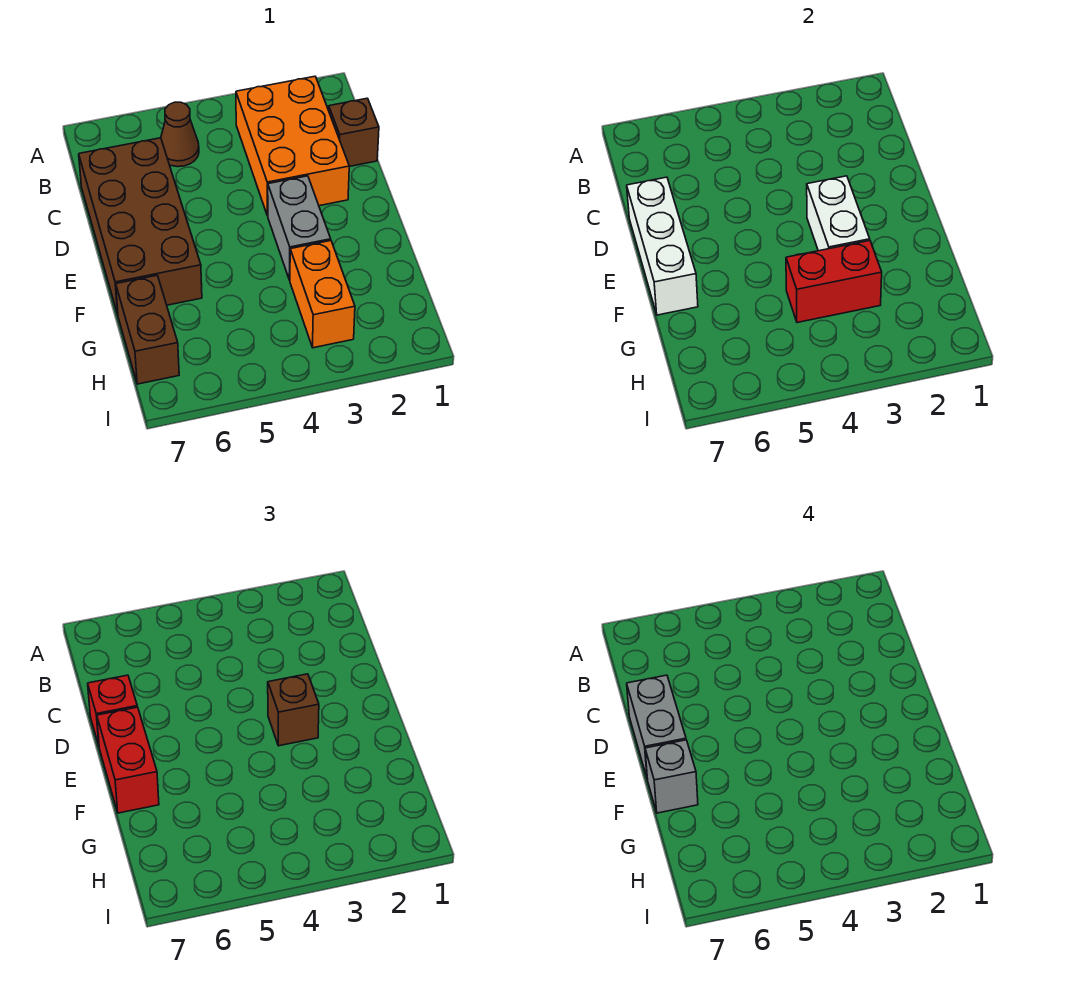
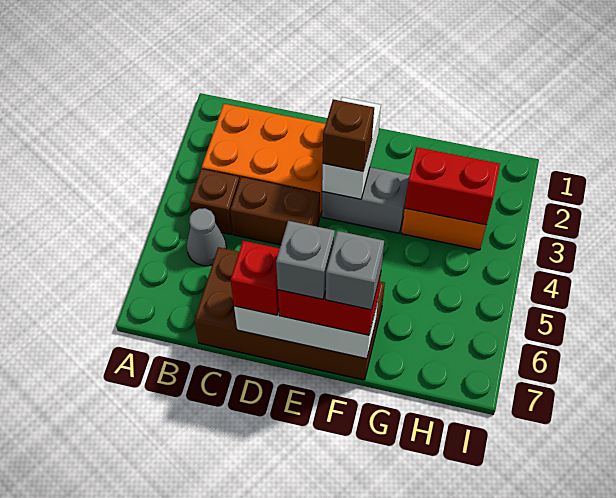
brown 1x1 cone [161,102,199,167] -> grey 1x1 cone [187,208,226,266]
brown 1x1 brick [329,98,379,167] -> brown 1x1 brick moved to [190,169,239,234]
grey 1x2 brick [627,675,686,780] -> grey 1x1 brick [276,221,335,299]
white 1x2 brick [807,176,870,251] -> white 1x2 brick turned to [322,97,381,199]
red 1x2 brick [786,241,882,323] -> red 1x2 brick turned to [405,147,500,225]
brown 1x2 brick [116,275,179,384] -> brown 1x2 brick moved to [230,177,320,245]

